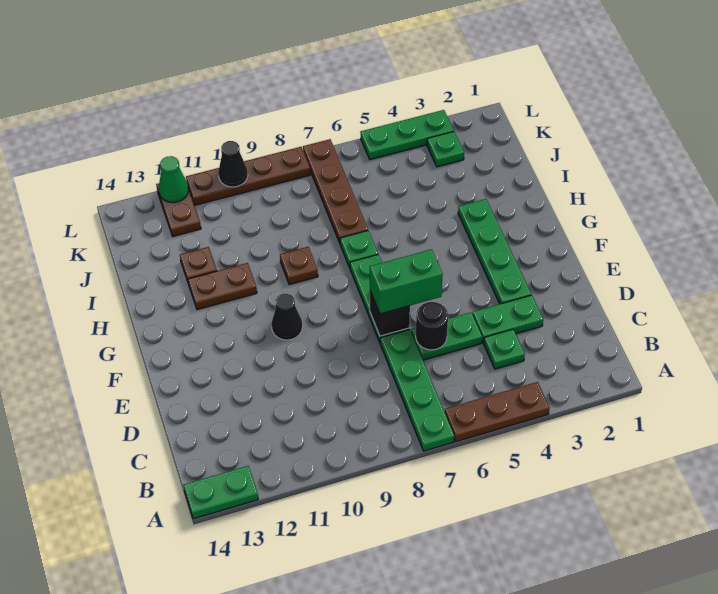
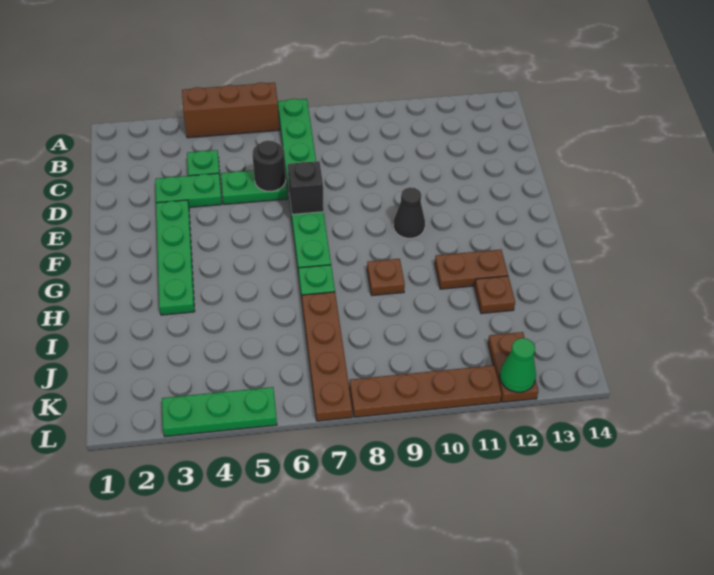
brown 1x3 plate [445,382,550,442] -> brown 1x3 brick [182,82,279,138]
green 1x2 plate [184,466,258,519] -> none
green 1x2 brick [370,249,443,314] -> none
green 1x1 plate [427,132,464,167] -> none
black 1x1 cone [218,141,248,187] -> none

